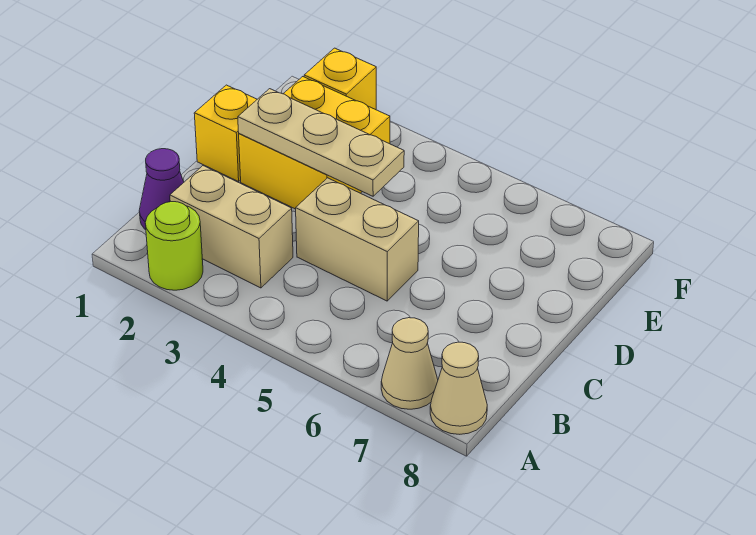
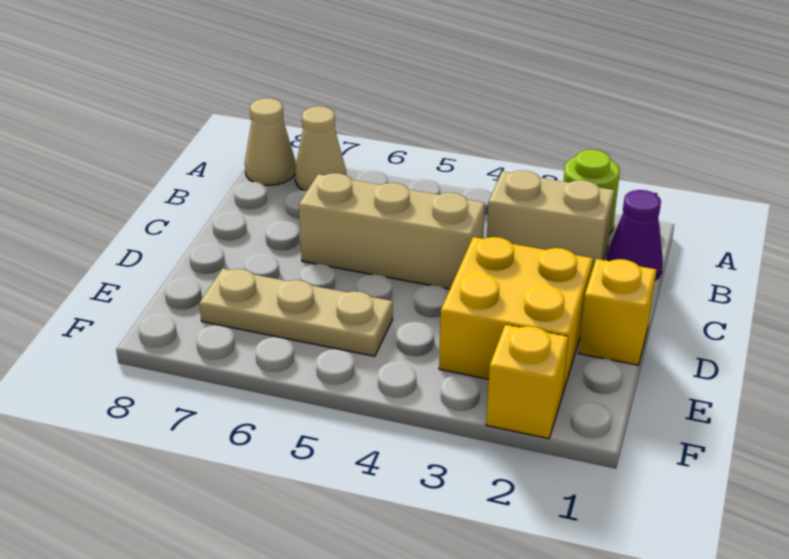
tan 1x2 brick [296,178,419,301] -> tan 1x3 brick [299,173,485,289]
tan 1x3 plate [238,89,404,196] -> tan 1x3 plate moved to [199,269,393,356]

